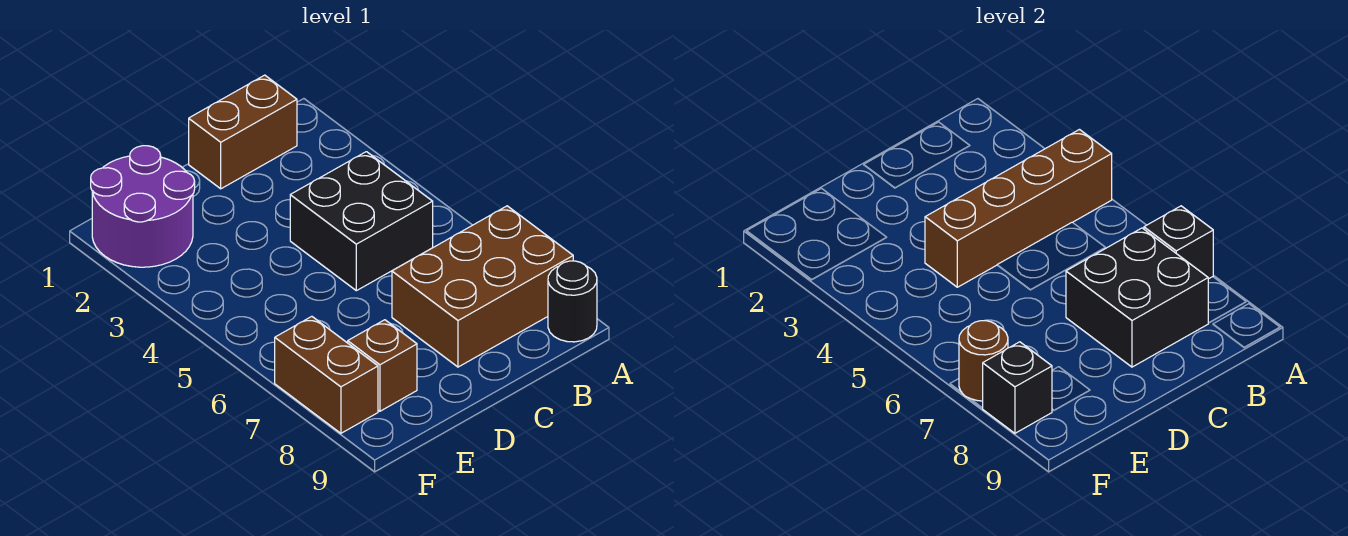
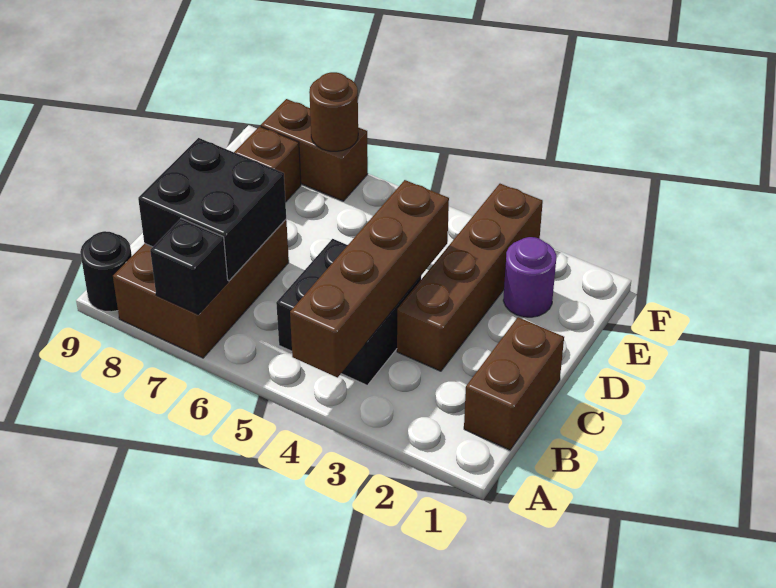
none -> brown 1x4 brick [397,184,543,371]
purple 2x2 round brick [91,146,195,267] -> purple 1x1 round brick [503,237,556,317]
black 1x1 brick [983,342,1052,433] -> none

